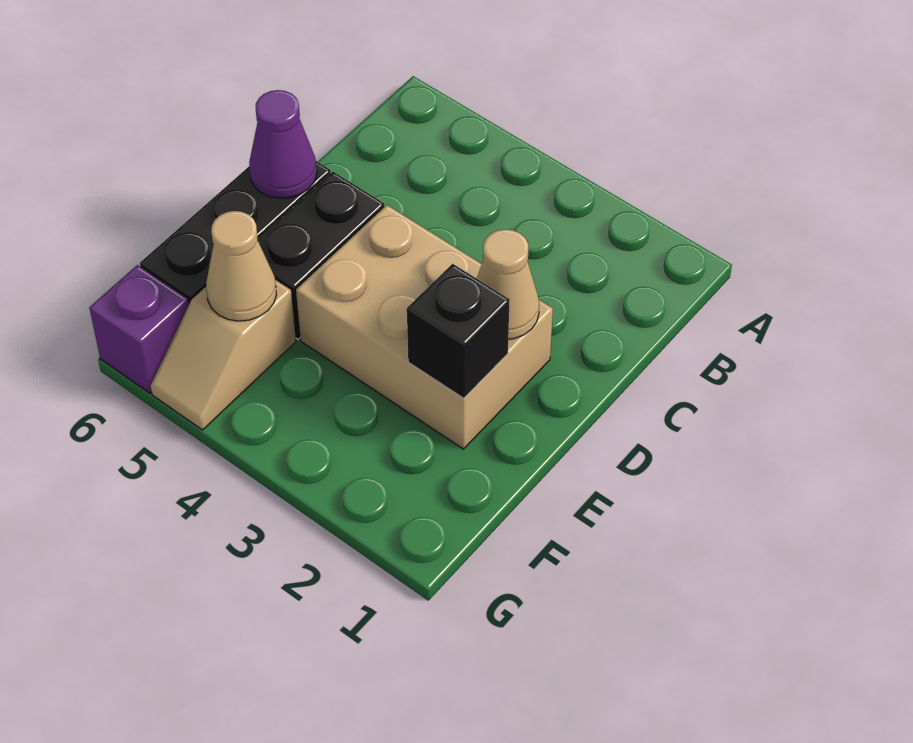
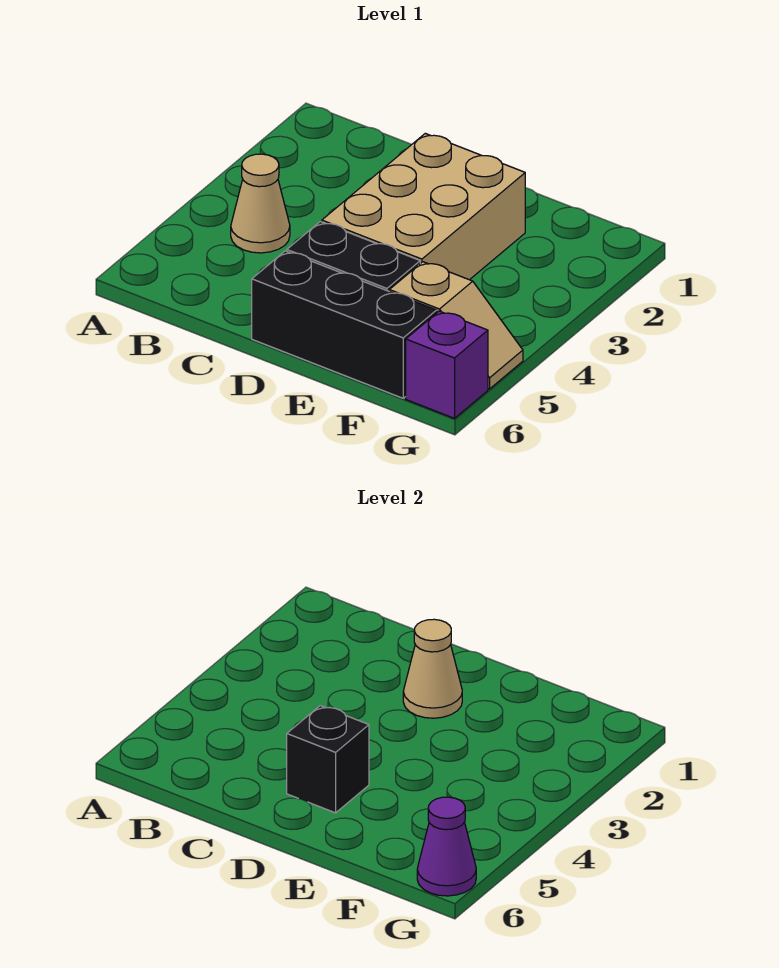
purple 1x1 cone [249,90,317,198] -> purple 1x1 cone moved to [417,797,476,896]
black 1x1 brick [407,264,510,398] -> black 1x1 brick moved to [287,706,369,813]
tan 1x1 cone [206,211,276,321] -> tan 1x1 cone moved to [231,154,290,253]

